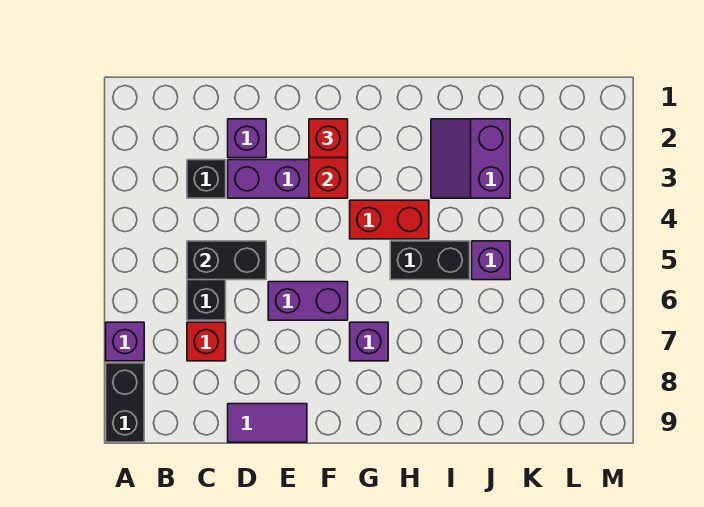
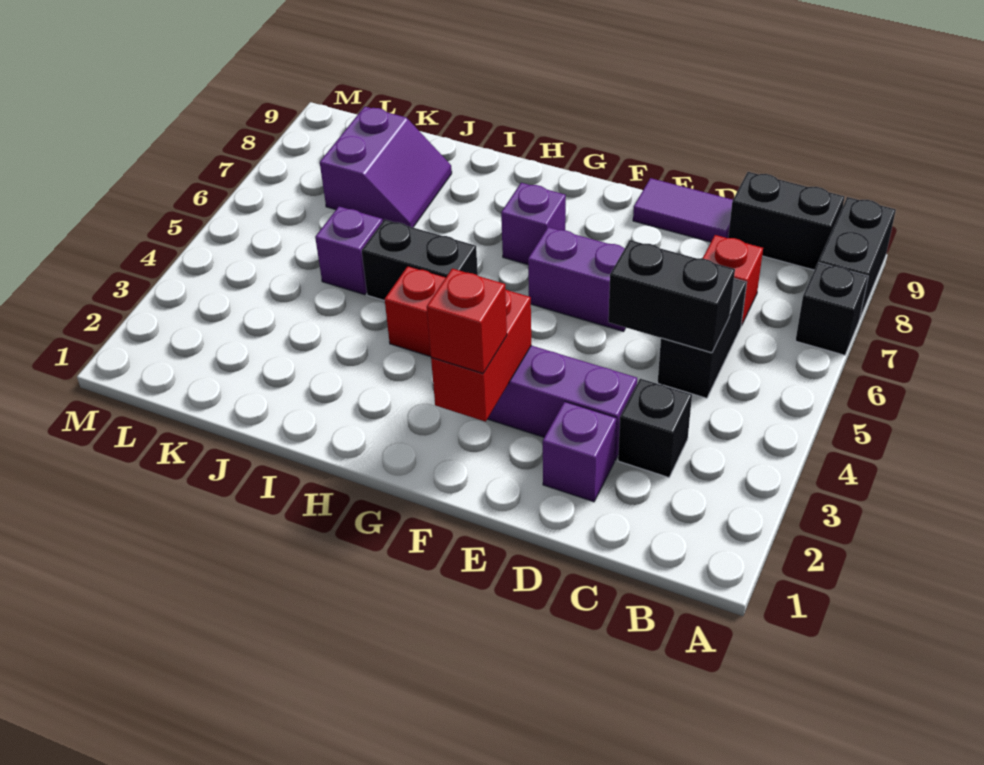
purple 1x1 brick [106,322,144,361] -> black 1x1 brick [795,263,868,355]
none -> black 1x2 brick [728,172,844,270]
purple 2x2 slope [431,119,510,198] -> purple 2x2 slope moved to [320,107,452,227]

